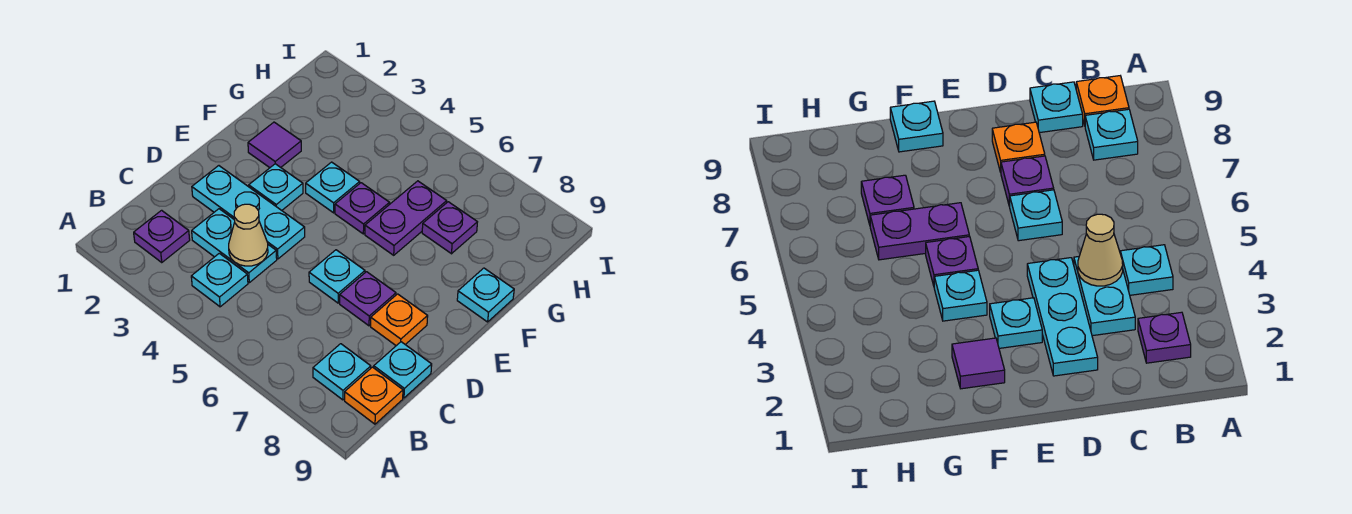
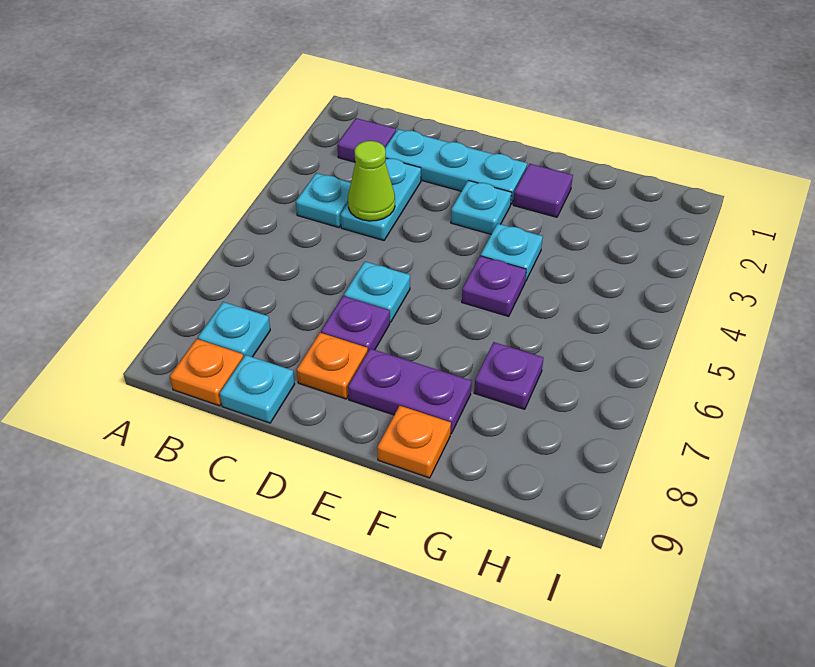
purple 1x1 plate [134,210,190,262] -> purple 1x1 tile [337,118,396,162]
tan 1x1 cone [229,204,268,266] -> lime 1x1 cone [348,141,395,221]
cyan 1x3 plate [192,166,305,259] -> cyan 1x3 plate turned to [385,129,527,205]
purple 1x2 plate [365,181,447,255] -> purple 1x2 plate moved to [348,349,472,434]
cyan 1x1 plate [457,268,514,322] -> orange 1x1 plate [377,406,451,478]

